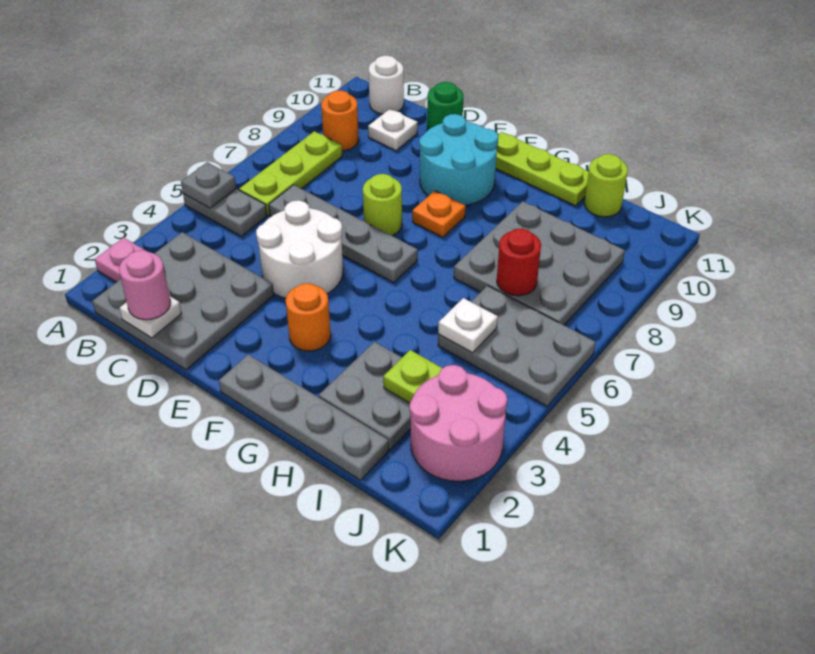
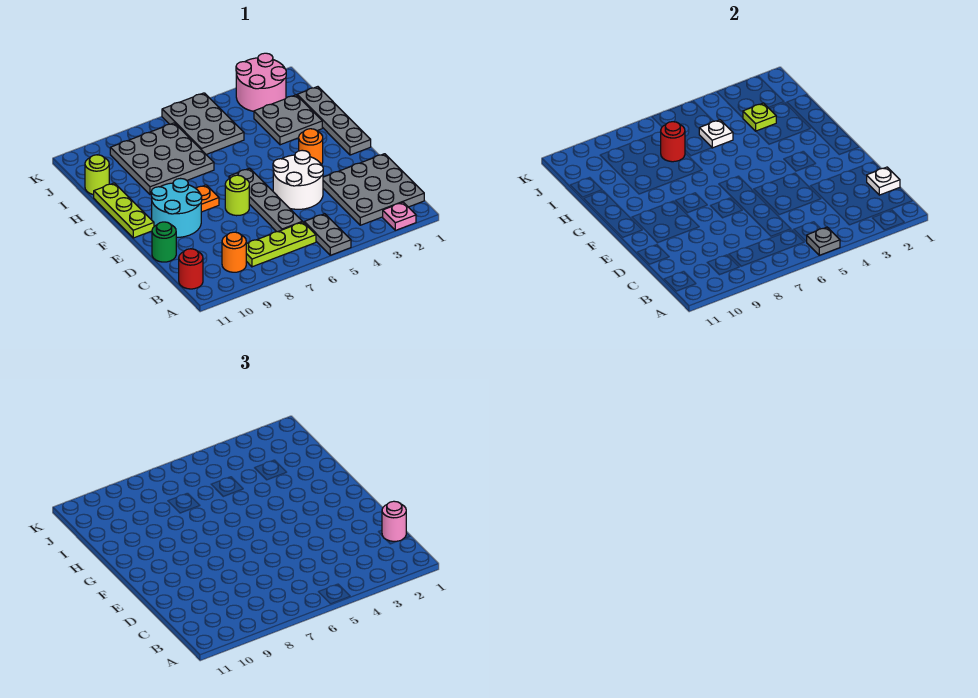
white 1x1 round brick [369,55,404,114] -> red 1x1 round brick [179,249,203,289]
white 1x1 plate [368,109,418,151] -> none

